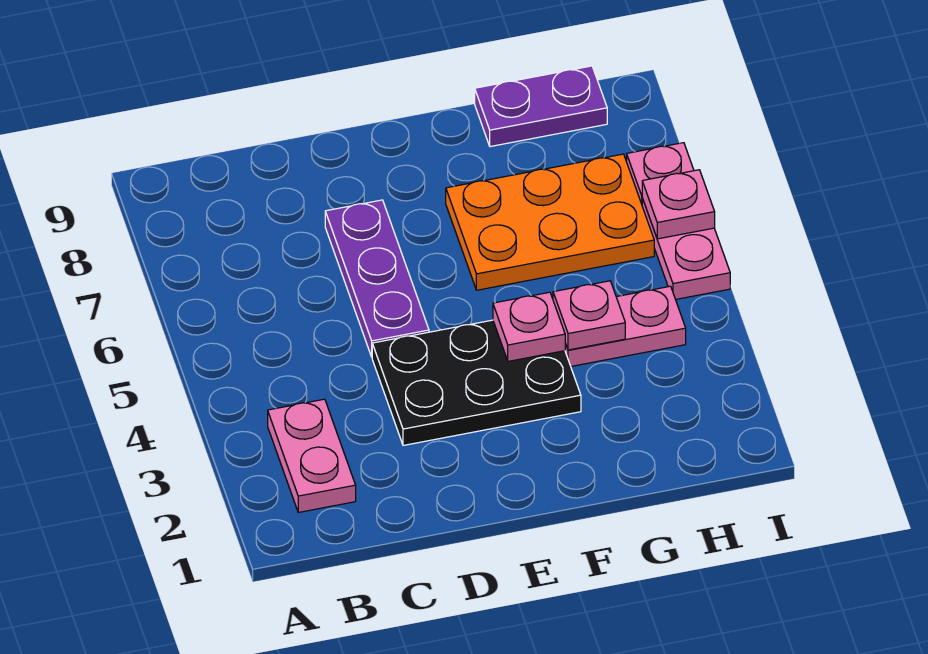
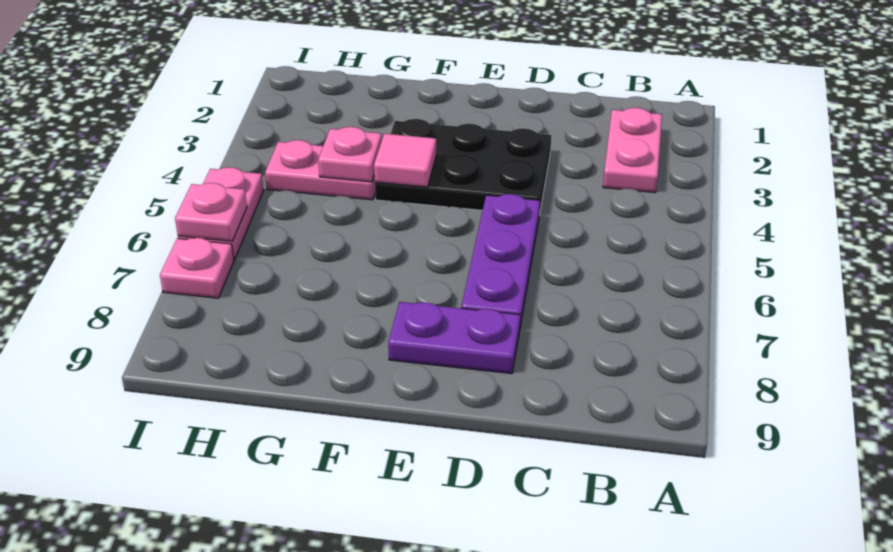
pink 1x1 plate [493,292,566,361] -> pink 1x1 tile [374,134,436,187]
orange 2x3 plate [446,154,654,290] -> none
purple 1x2 plate [475,66,607,147] -> purple 1x2 plate moved to [388,302,520,374]

